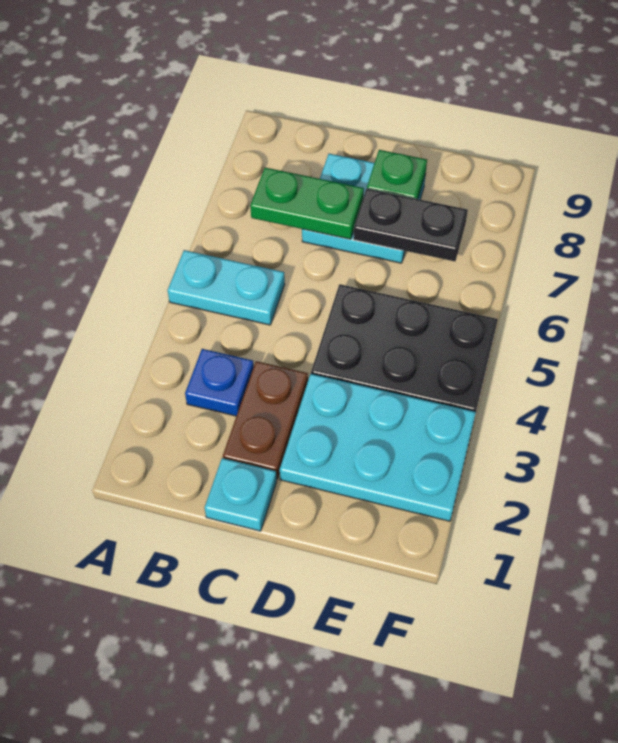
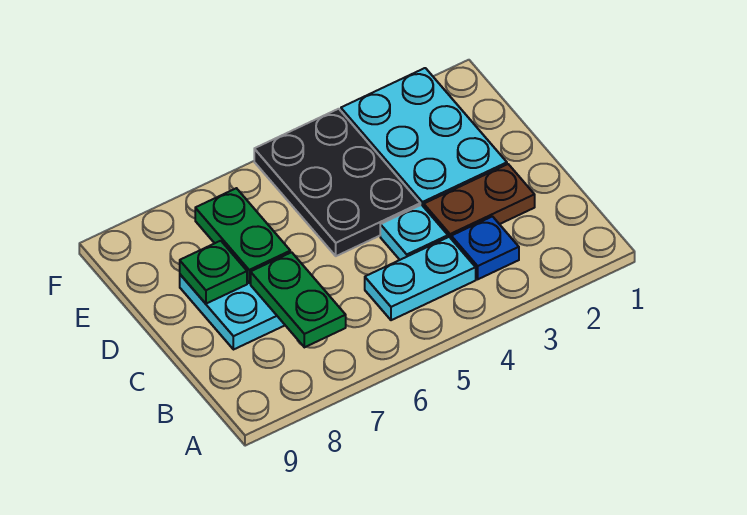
cyan 1x2 plate [168,250,285,325] -> cyan 1x2 plate turned to [365,237,476,320]
cyan 1x1 plate [205,458,277,531] -> cyan 1x1 plate moved to [380,205,448,260]
black 1x2 plate [353,189,468,261] -> green 1x2 plate [195,188,290,283]

